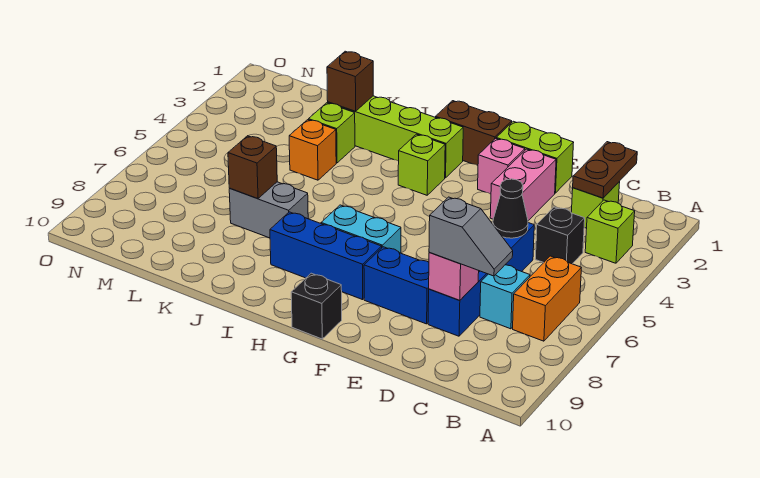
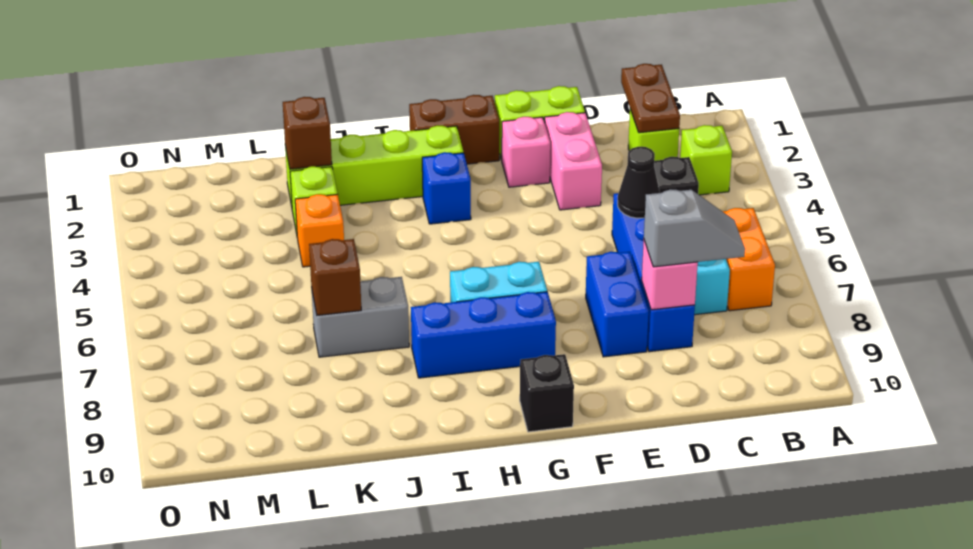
blue 1x2 brick [364,247,429,324] -> blue 1x2 brick turned to [586,252,649,357]
lime 1x1 brick [398,134,445,195] -> blue 1x1 brick [422,152,471,224]

